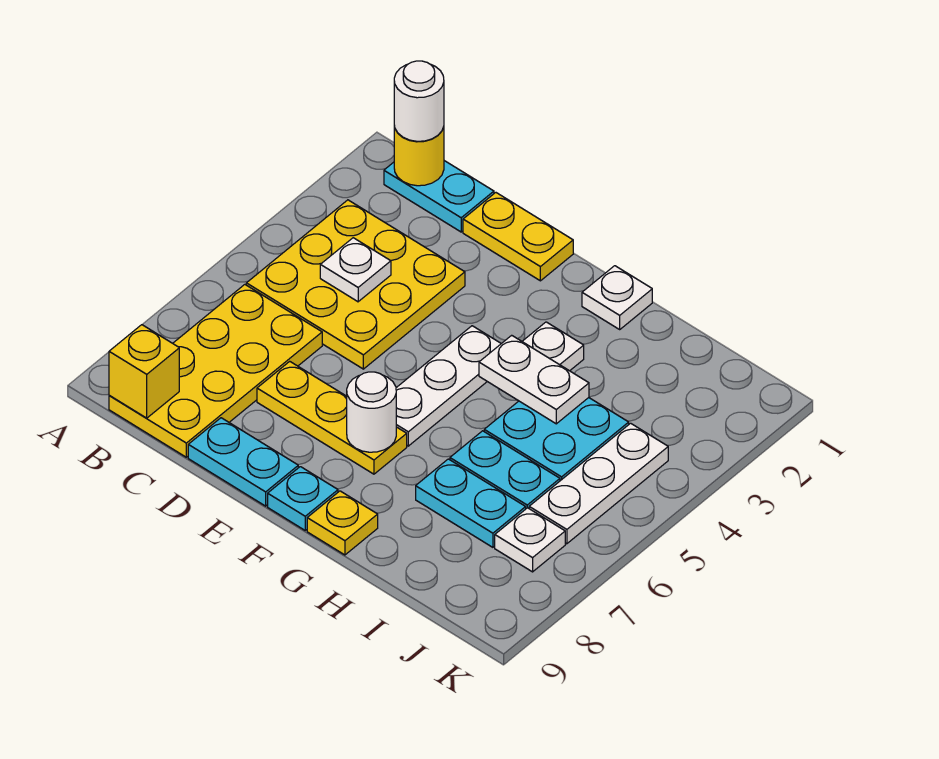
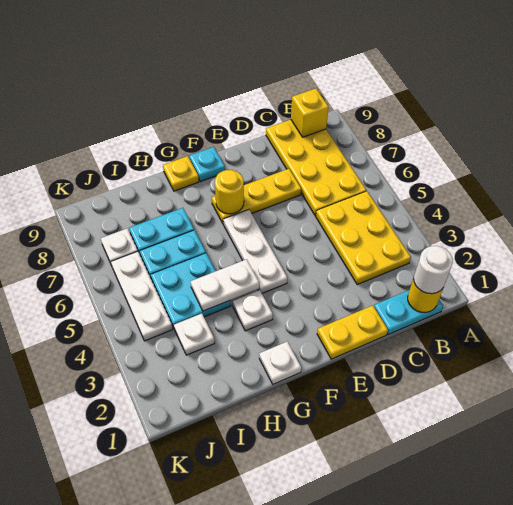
yellow 3x3 plate [246,200,465,369] -> yellow 2x3 plate [316,191,411,285]
white 1x1 plate [320,238,391,302] -> white 1x1 plate moved to [174,313,215,355]
cyan 1x2 plate [188,418,298,506] -> none
white 1x1 round brick [347,372,396,452] -> yellow 1x1 round brick [215,170,244,214]

